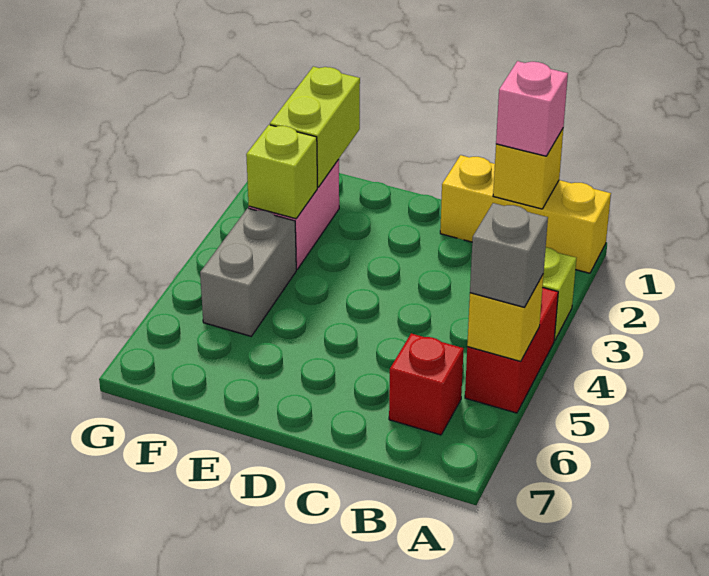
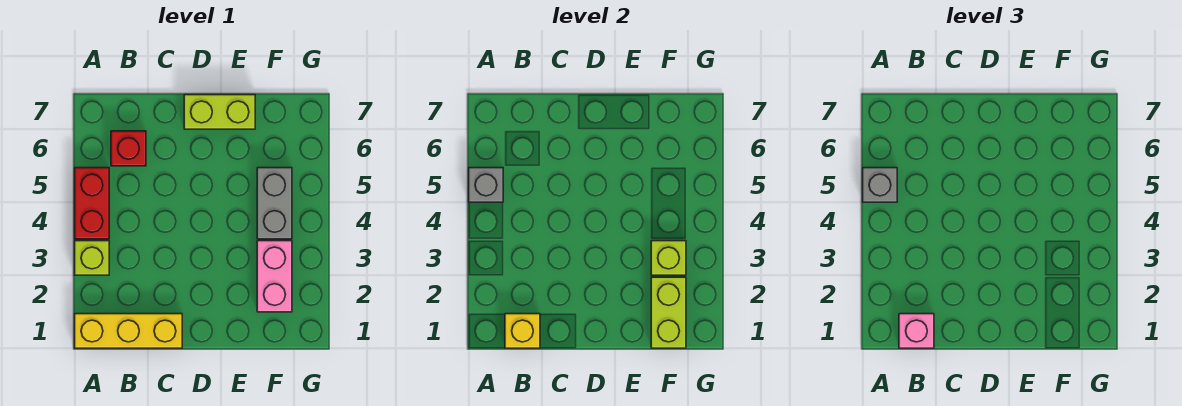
yellow 1x1 brick [467,275,543,361] -> grey 1x1 brick [469,168,503,202]
none -> lime 1x2 brick [184,95,255,129]

